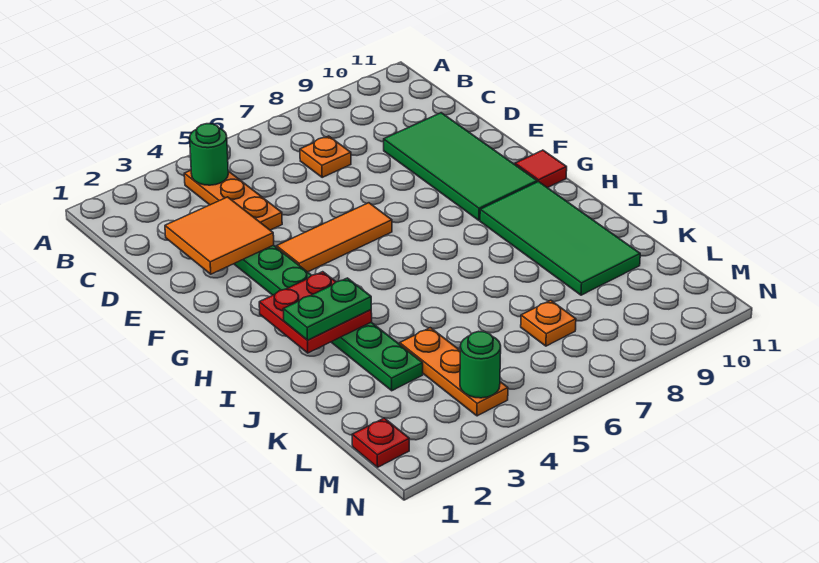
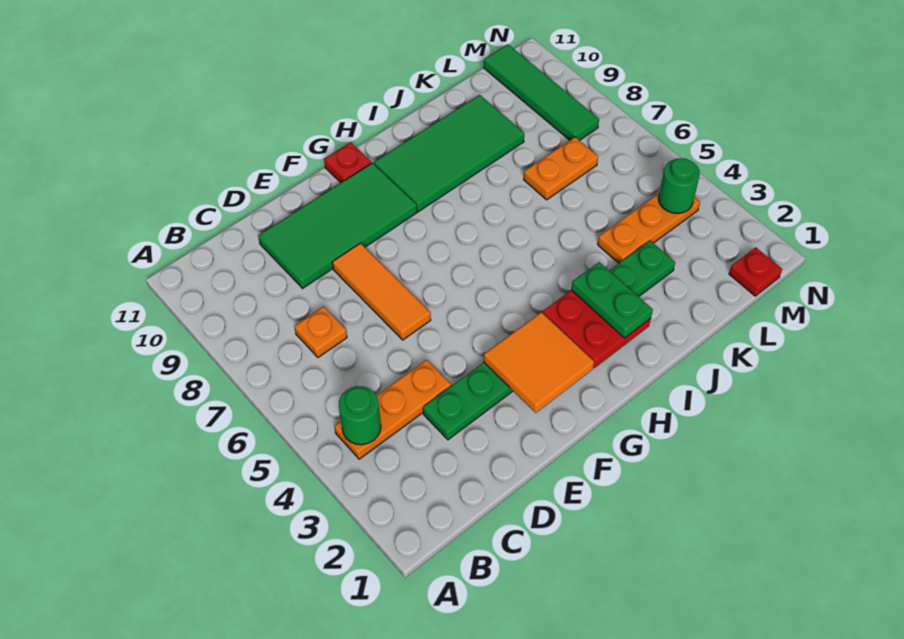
orange 2x2 tile [165,197,274,274] -> orange 2x2 tile moved to [484,312,594,413]
orange 1x3 tile [277,203,392,272] -> orange 1x3 tile moved to [332,243,431,340]
red 1x1 tile [515,150,567,188] -> red 1x1 plate [324,142,371,183]
orange 1x1 plate [521,300,576,346] -> orange 1x2 plate [524,137,598,200]
none -> green 1x4 tile [484,45,599,141]

